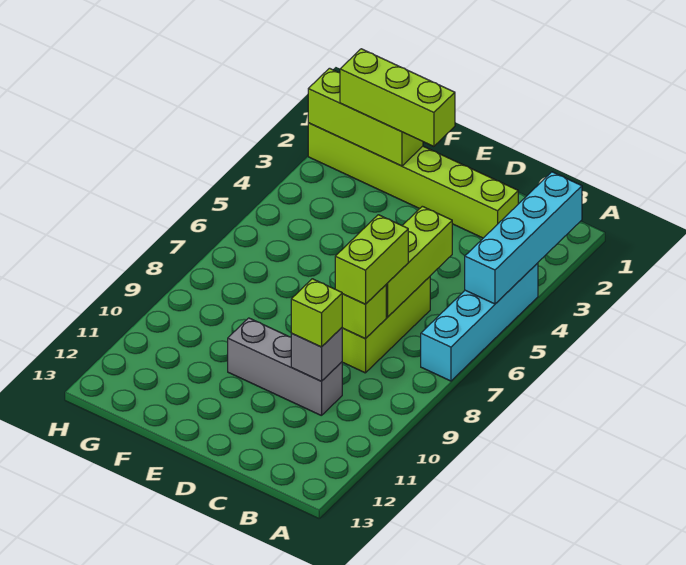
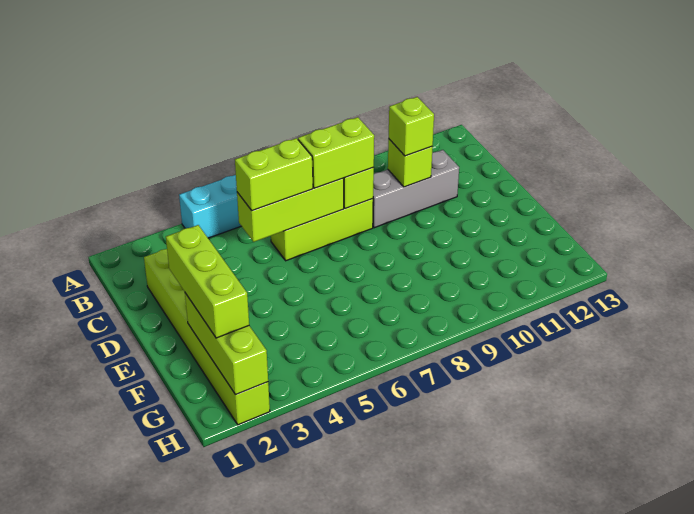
cyan 1x4 brick [465,172,582,304] -> none
none -> lime 1x2 brick [235,138,313,211]
grey 1x3 brick [228,318,342,416] -> grey 1x3 brick turned to [373,150,459,228]
grey 1x1 brick [291,328,342,381] -> lime 1x1 brick [388,139,433,187]

